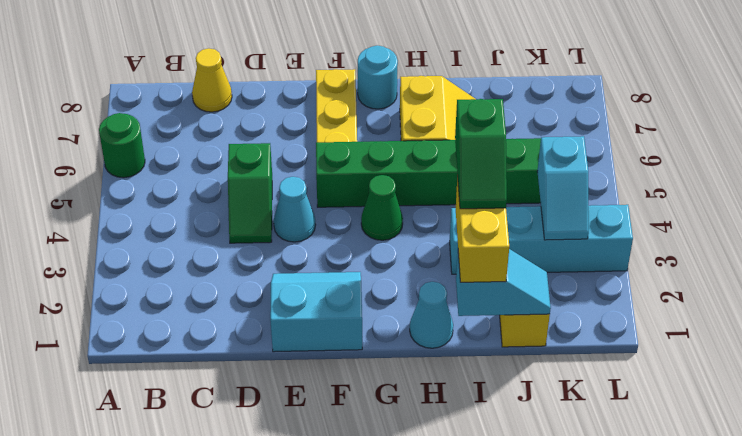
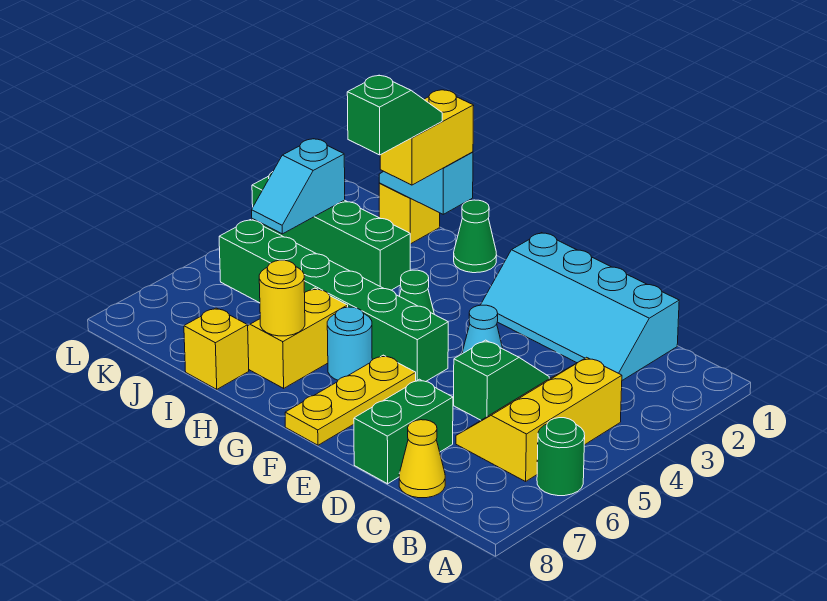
none -> yellow 2x3 slope [456,357,622,482]
none -> green 1x2 brick [354,379,453,484]
cyan 2x2 slope [270,272,362,352] -> cyan 2x4 slope [481,233,679,380]
cyan 1x1 round brick [358,45,398,109] -> cyan 1x1 round brick moved to [327,307,372,380]
cyan 1x1 cone [410,282,453,348] -> green 1x1 cone [454,200,497,273]
none -> yellow 1x1 round brick [259,260,305,336]
cyan 1x4 brick [450,205,633,274] -> green 1x4 brick [252,173,410,290]
none -> yellow 1x1 brick [184,308,249,389]
cyan 1x2 slope [537,136,589,240] -> cyan 1x2 slope turned to [252,139,345,234]

